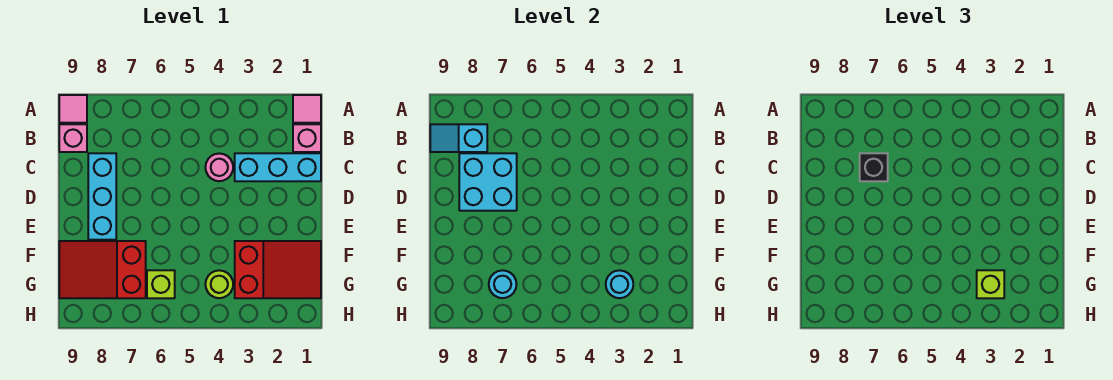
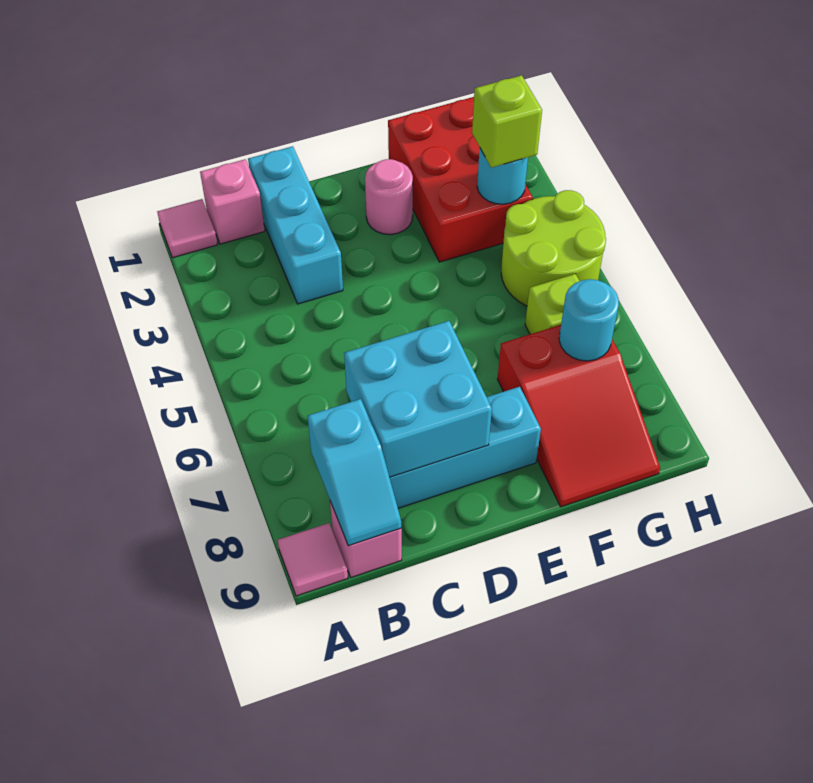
pink 1x1 round brick [205,153,233,181] -> pink 1x1 round brick moved to [365,159,413,235]
black 1x1 brick [860,153,888,181] -> none
red 2x3 slope [235,241,321,298] -> red 2x3 brick [388,97,533,262]
lime 1x1 round brick [205,270,233,298] -> lime 2x2 round brick [501,190,606,306]

